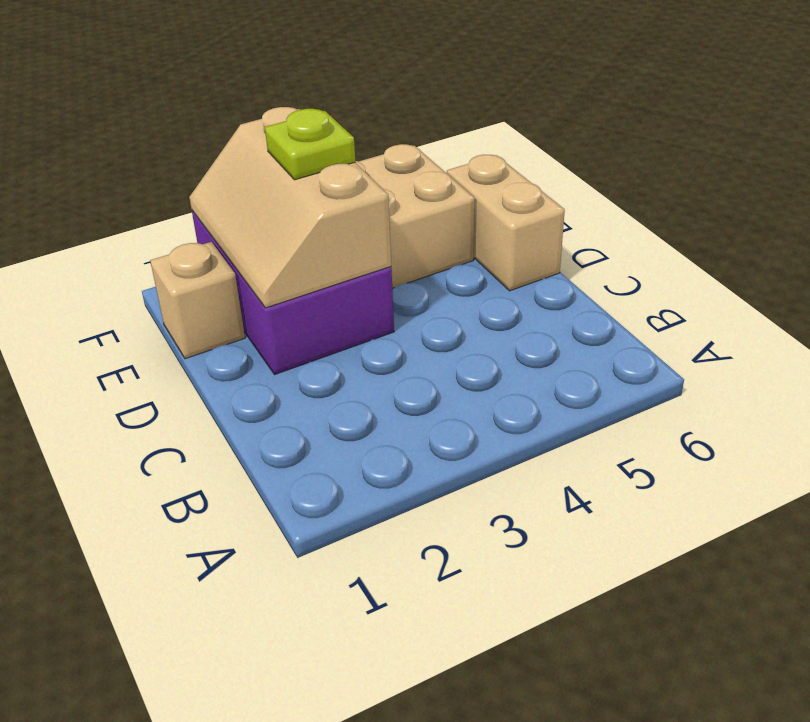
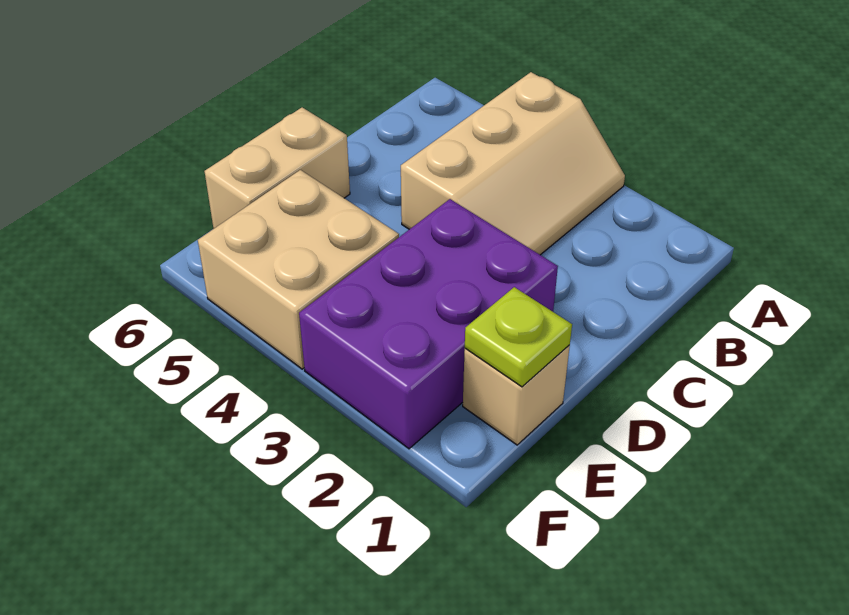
tan 2x3 slope [189,107,391,308] -> tan 2x3 slope moved to [401,72,625,255]
lime 1x1 plate [265,109,355,180] -> lime 1x1 plate moved to [465,287,572,387]

